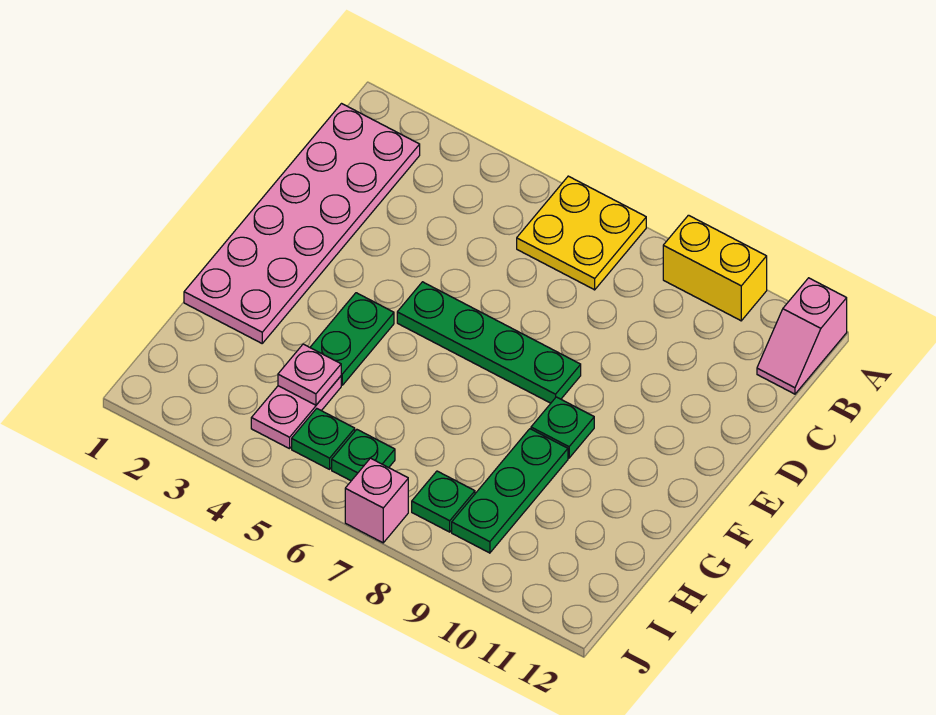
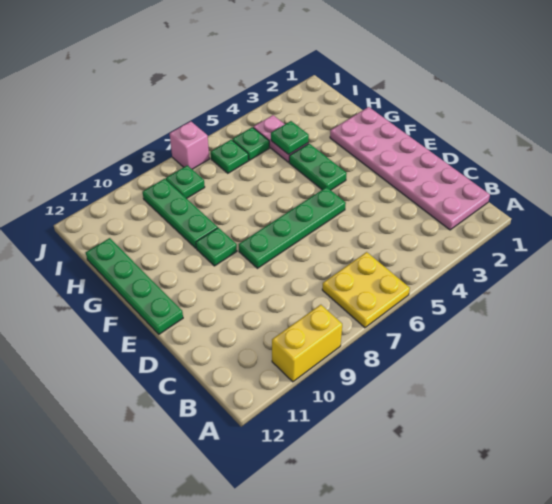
pink 1x2 slope [757,278,847,394] -> none
none -> green 1x4 plate [86,238,183,334]
pink 1x1 plate [278,344,341,405] -> green 1x1 plate [271,121,309,155]

